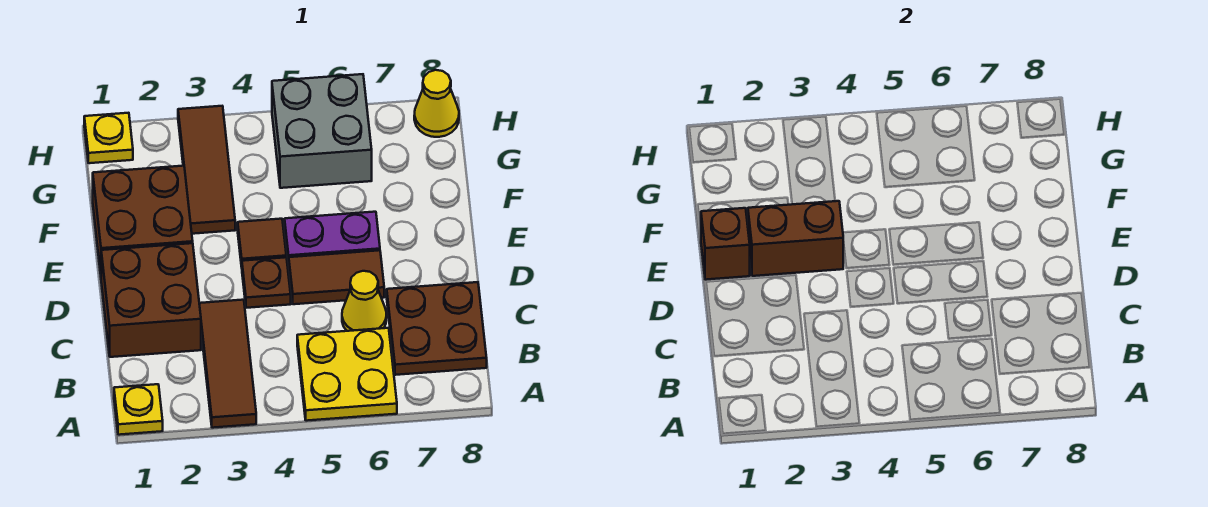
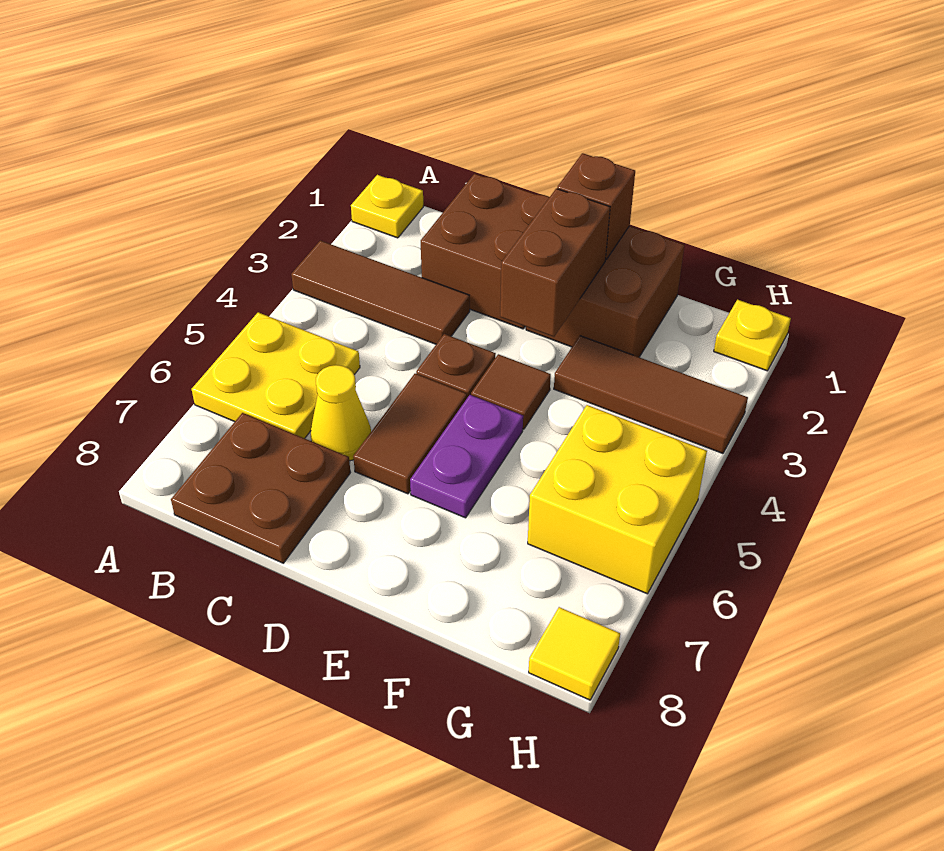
grey 2x2 brick [272,74,372,188] -> yellow 2x2 brick [528,405,707,594]
yellow 1x1 cone [414,70,459,137] -> yellow 1x1 tile [529,607,620,700]

